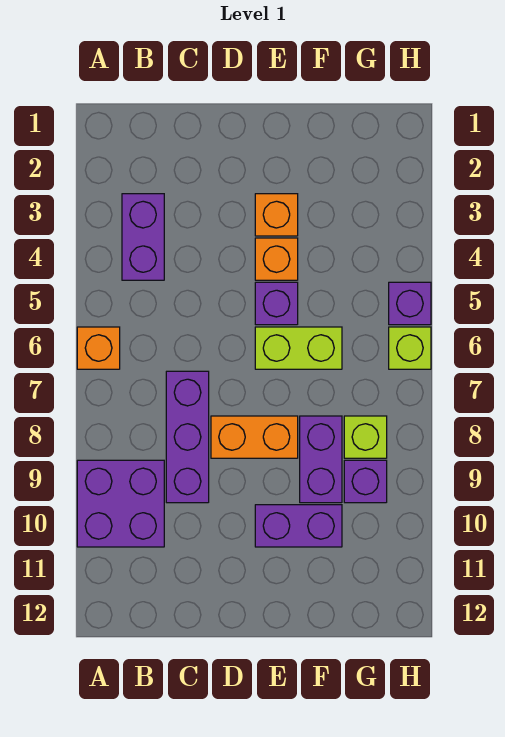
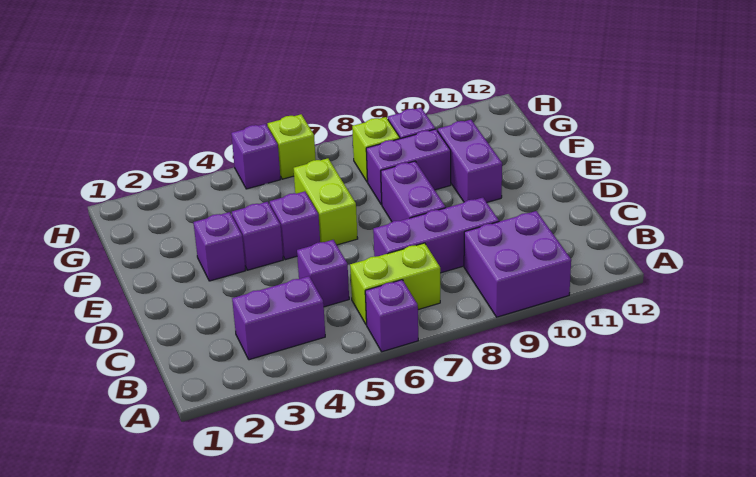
orange 1x1 brick [77,327,120,369] -> purple 1x1 brick [365,280,418,352]
none -> lime 1x2 brick [350,243,440,325]
none -> purple 1x1 brick [297,240,349,307]
orange 1x2 brick [211,416,298,458] -> purple 1x2 brick [381,161,446,222]
orange 1x1 brick [255,194,298,236] -> purple 1x1 brick [194,212,246,281]
orange 1x1 brick [255,238,298,280] -> purple 1x1 brick [232,202,283,270]

